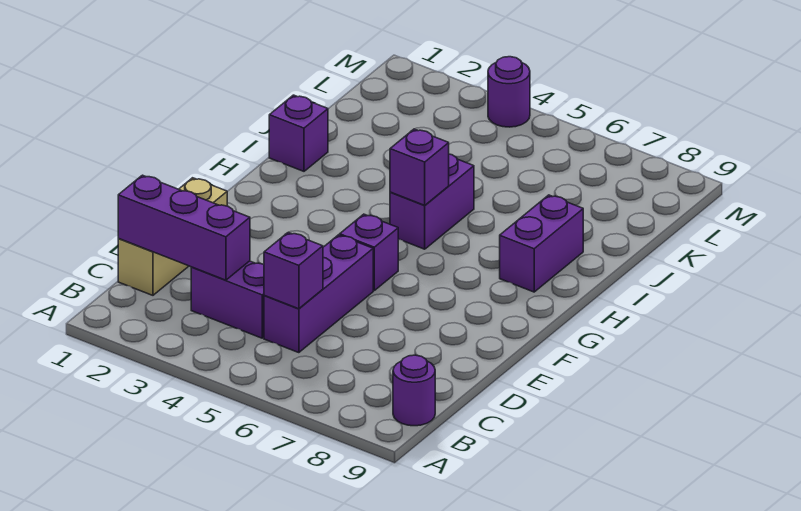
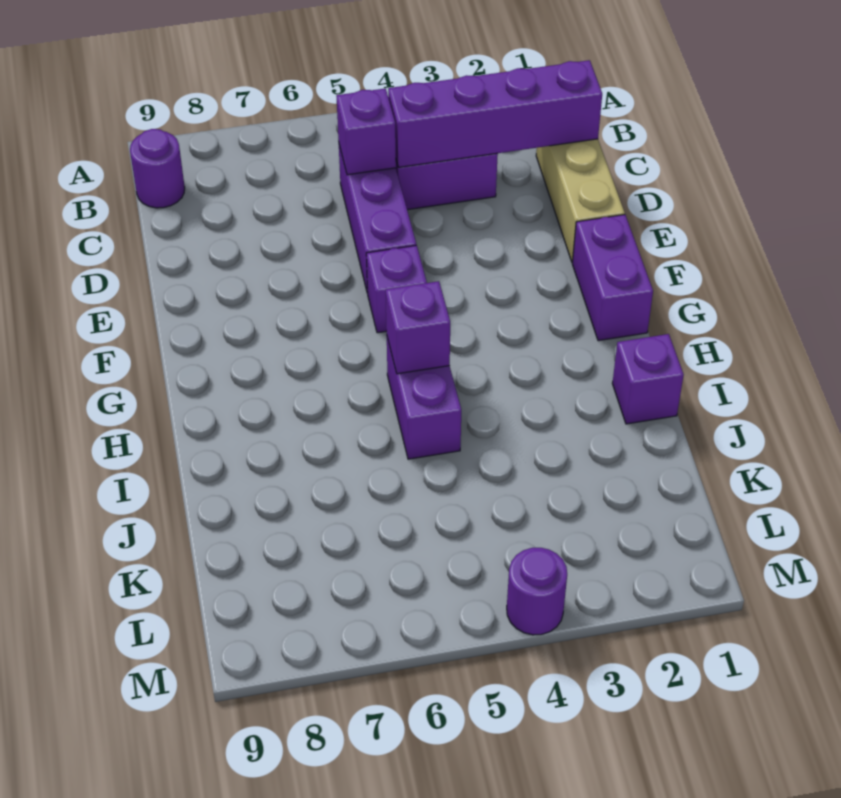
purple 1x3 brick [118,175,250,280] -> purple 1x4 brick [388,60,602,167]
purple 1x2 brick [500,195,583,292] -> purple 1x2 brick moved to [572,215,653,341]

